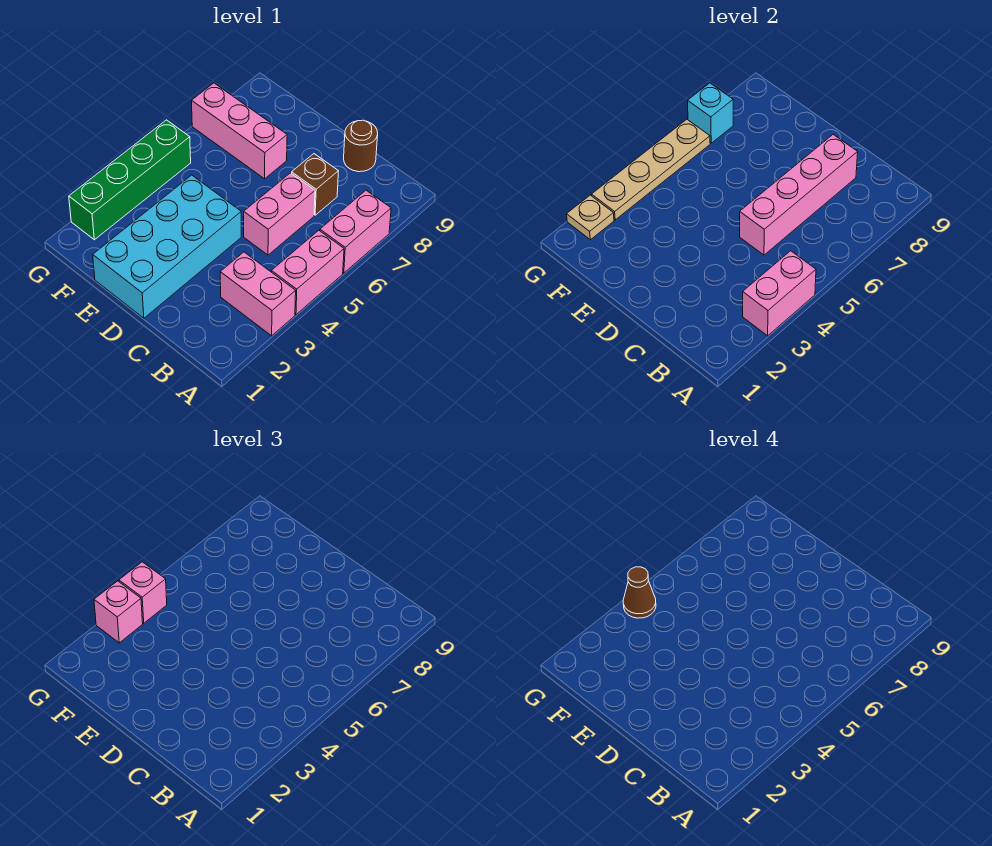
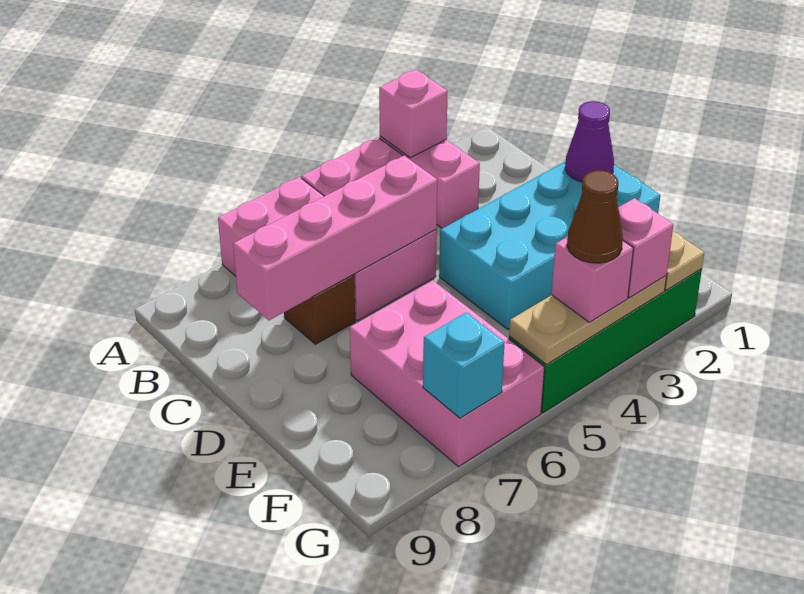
pink 1x2 brick [743,251,816,336] -> pink 1x1 brick [379,70,448,158]
brown 1x1 round brick [344,120,378,172] -> none
none -> purple 1x1 cone [565,101,614,182]
pink 1x3 brick [192,83,287,179] -> pink 2x3 brick [350,280,544,467]
tan 1x4 plate [592,119,710,220] -> tan 1x3 plate [509,276,666,365]

